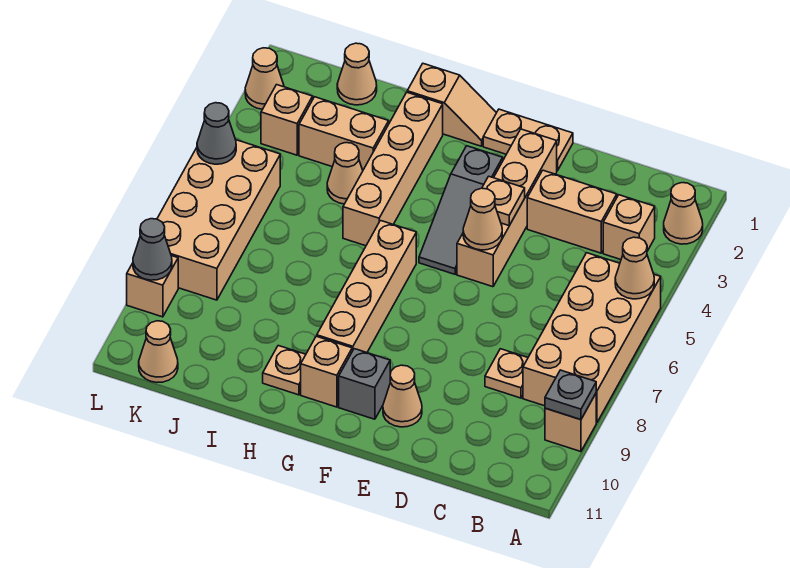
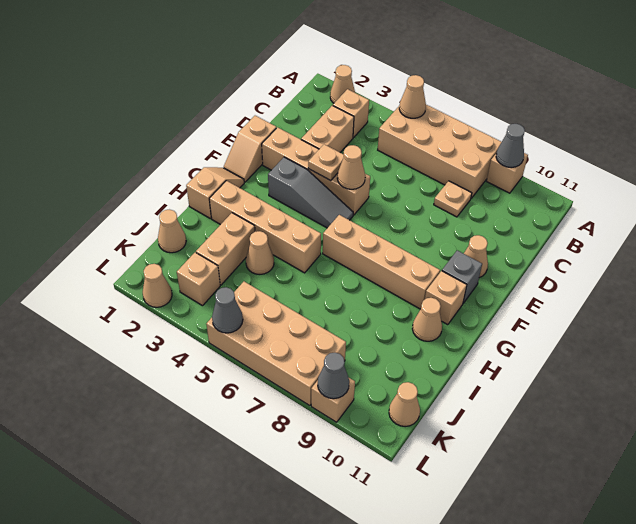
grey 1x1 plate [545,370,596,420] -> grey 1x1 cone [496,124,525,168]
tan 1x2 plate [483,109,573,171] -> tan 1x2 slope [224,116,276,182]
tan 1x1 plate [263,346,306,395] -> tan 1x1 cone [412,298,442,341]

